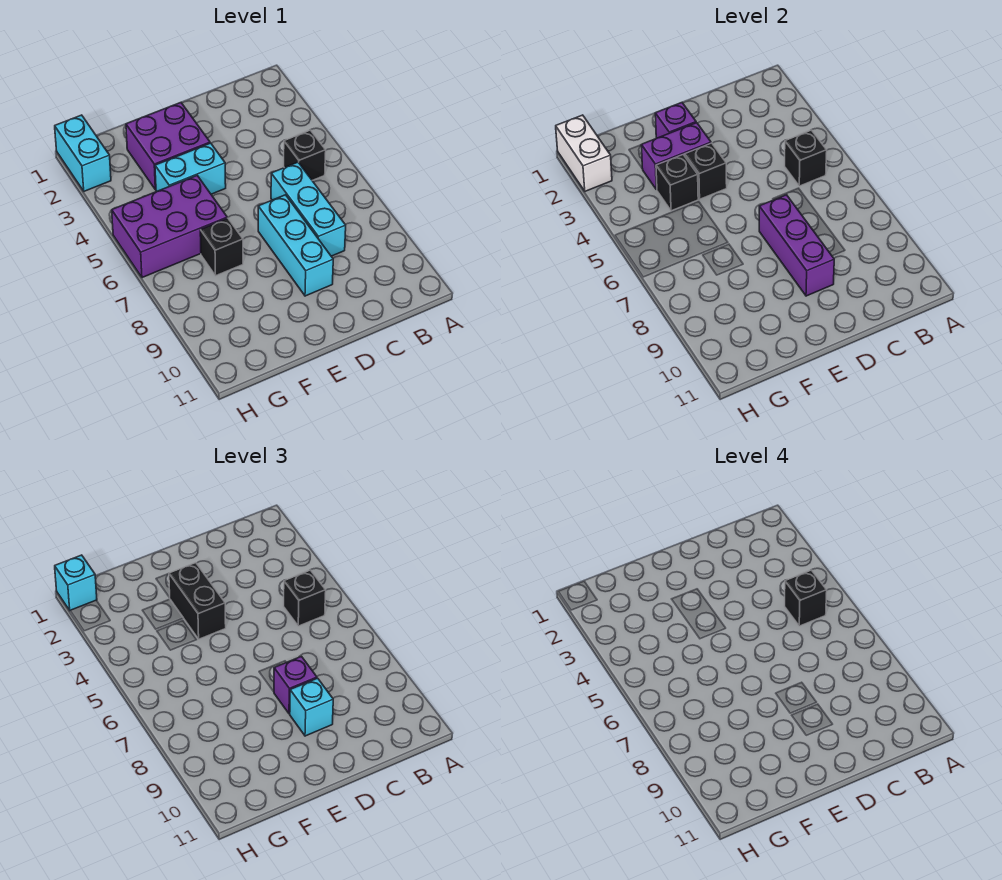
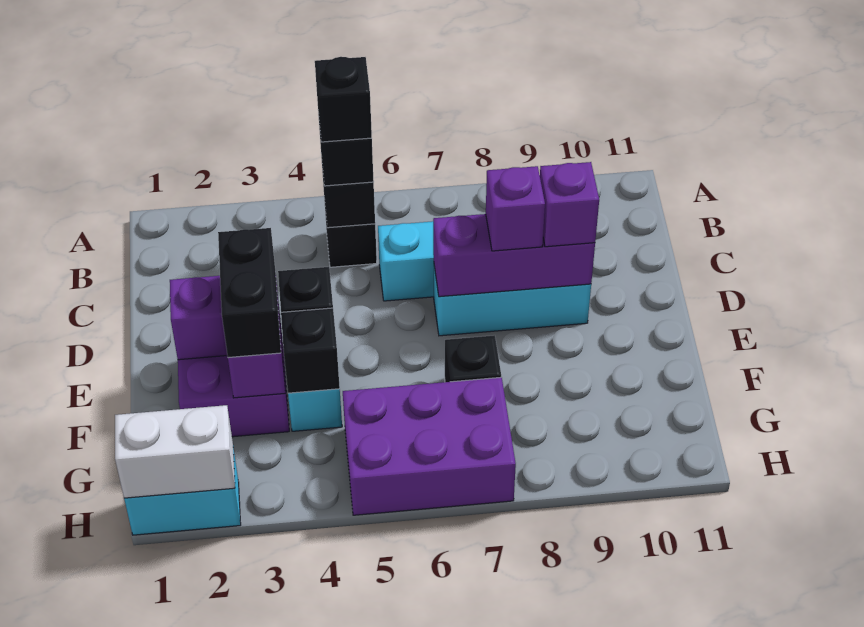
cyan 1x1 brick [290,678,333,736] -> purple 1x1 brick [540,162,599,247]
black 1x2 brick [169,563,226,639] -> black 1x2 brick turned to [218,228,281,358]
purple 2x3 brick [112,176,227,278] -> purple 2x3 brick turned to [343,377,516,515]
cyan 1x1 brick [55,555,97,610] -> none

